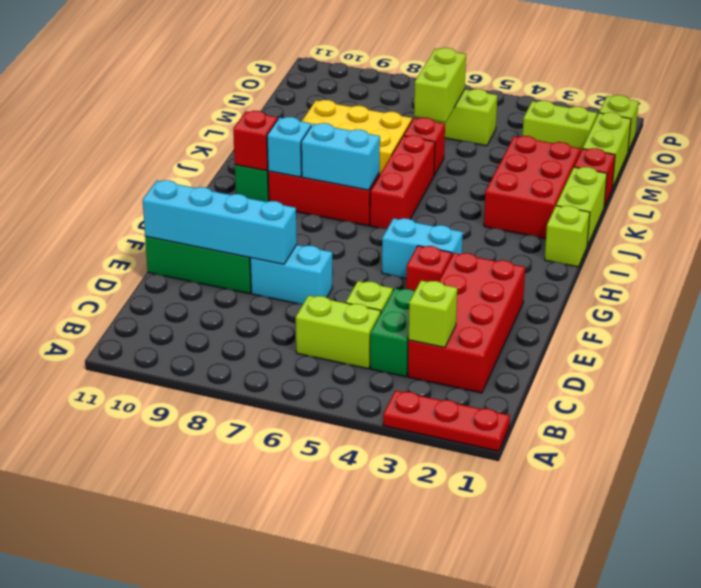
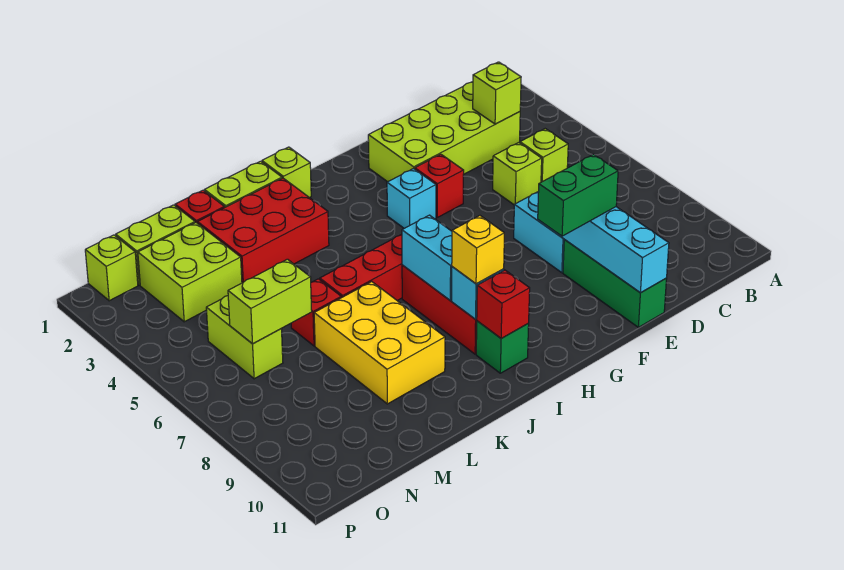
red 1x3 plate [383,390,510,451] -> none
red 2x4 brick [408,253,525,393] -> lime 2x4 brick [368,82,520,182]
green 1x2 brick [370,288,415,377] -> green 1x2 brick moved to [538,154,618,236]
lime 1x2 brick [296,295,381,369] -> lime 1x1 brick [520,129,568,182]
cyan 1x2 brick [382,218,463,278] -> cyan 1x1 brick [387,168,436,228]
none -> yellow 1x1 brick [452,216,504,284]
lime 1x2 brick [523,101,597,152] -> lime 2x2 brick [138,223,242,322]

